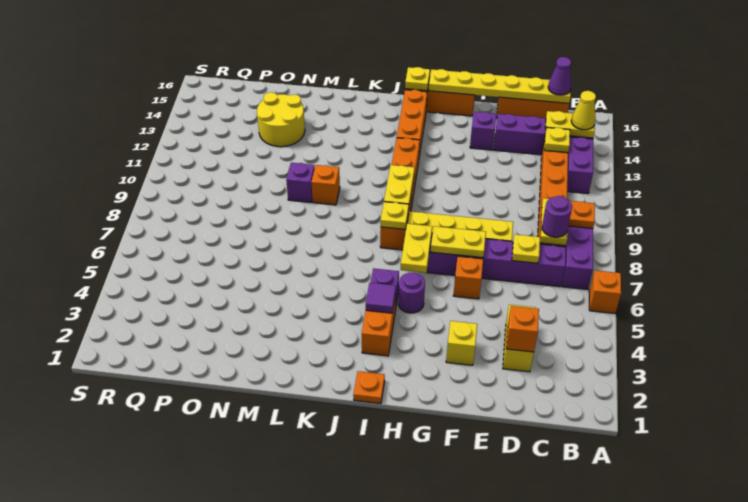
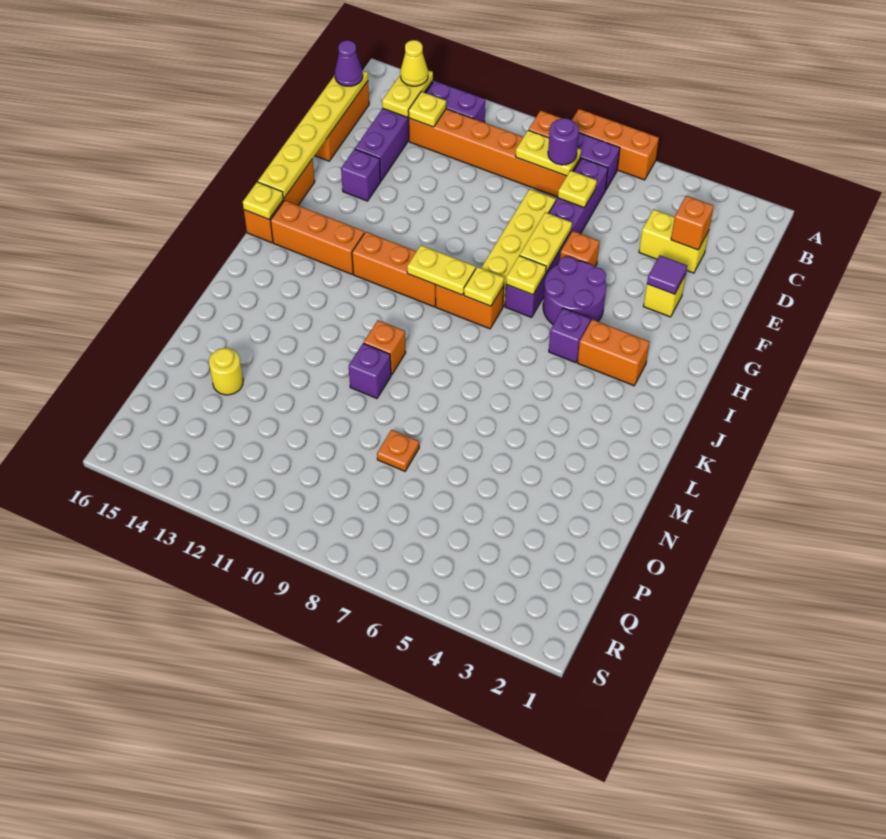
orange 1x1 brick [589,270,621,313] -> orange 1x3 brick [572,109,659,180]
purple 1x1 round brick [398,273,425,313] -> purple 2x2 round brick [543,257,606,324]
yellow 1x2 plate [401,224,432,273] -> yellow 1x1 plate [506,256,546,295]
orange 1x1 plate [353,371,385,404] -> orange 1x1 plate moved to [377,430,419,471]
purple 1x1 tile [366,283,396,313] -> purple 1x1 tile moved to [647,255,687,294]
yellow 2x2 round brick [257,92,305,147] -> yellow 1x1 round brick [209,348,243,395]

